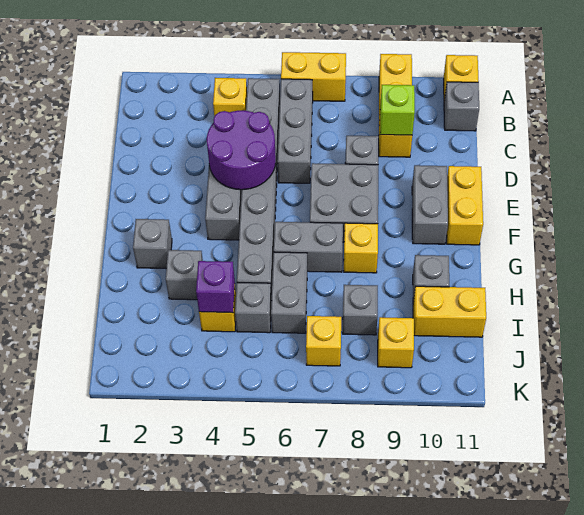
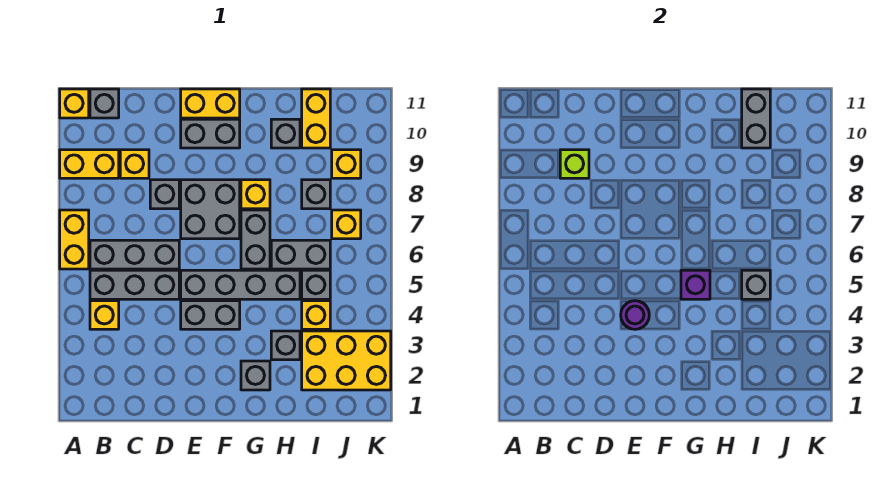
purple 2x2 round brick [207,111,276,190] -> purple 1x1 round brick [621,301,649,329]
none -> yellow 2x3 brick [302,331,391,390]
purple 1x1 brick [196,261,235,313] -> purple 1x1 brick moved to [681,270,710,299]
none -> grey 1x1 brick [742,270,770,299]
none -> grey 1x2 brick [742,89,770,148]

